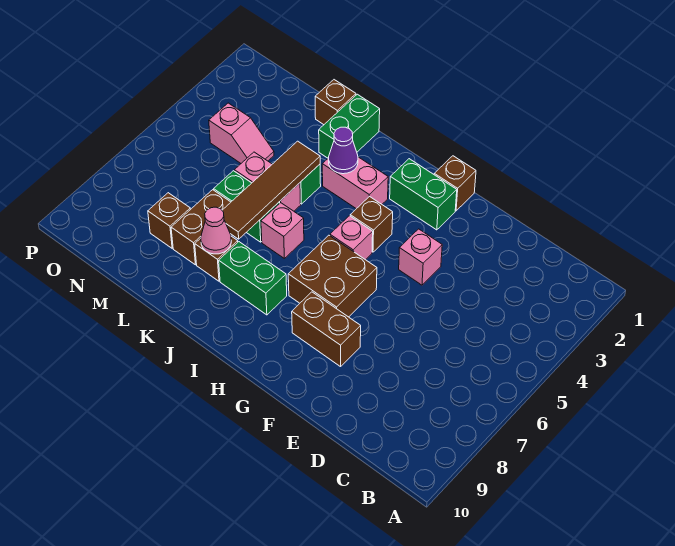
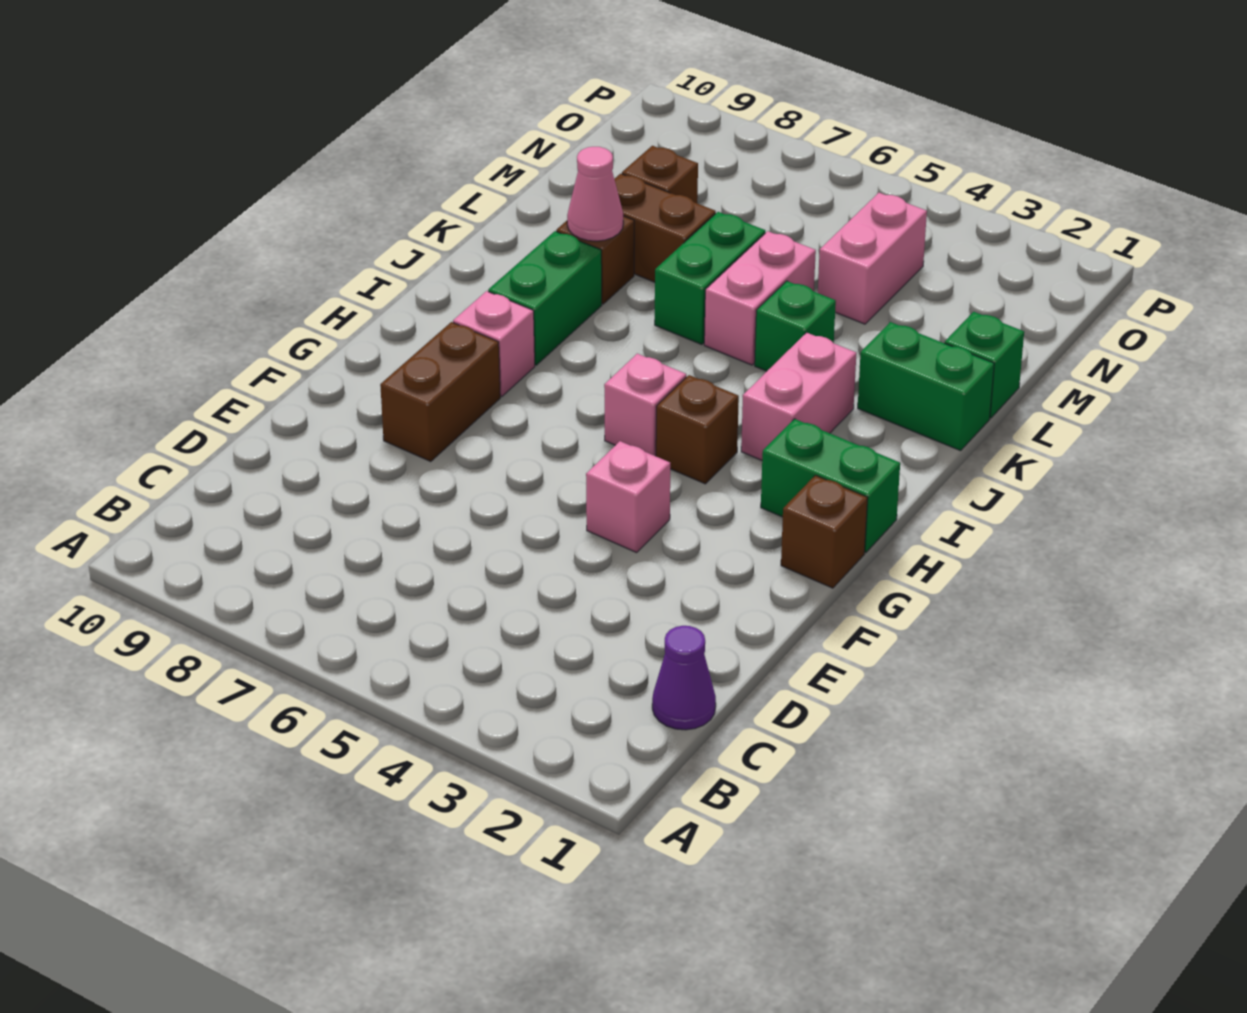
green 1x2 brick [390,159,457,230] -> green 1x2 brick turned to [761,419,900,553]
brown 2x2 brick [288,235,377,317] -> none
purple 1x1 cone [329,127,358,174] -> purple 1x1 cone moved to [652,626,716,730]
pink 1x1 brick [261,203,304,258] -> pink 1x1 brick moved to [453,291,535,397]
brown 1x4 tile [222,141,320,239] -> none
brown 1x1 brick [315,80,356,125] -> green 1x1 brick [945,312,1024,418]
pink 1x2 slope [209,103,274,163] -> pink 1x2 brick [818,193,927,324]

